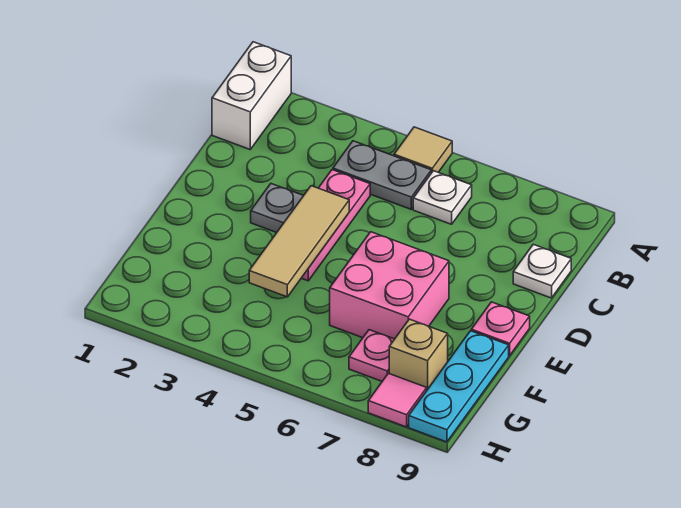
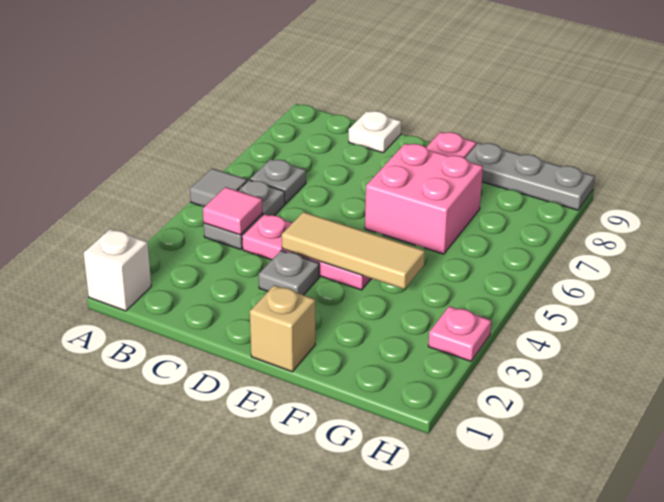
white 1x2 brick [212,42,291,149] -> white 1x1 brick [84,229,151,311]
tan 1x1 tile [394,127,452,173] -> grey 1x1 tile [190,168,247,207]
white 1x1 plate [413,171,472,224] -> grey 1x1 plate [250,159,306,204]
cyan 1x3 plate [409,331,509,442] -> grey 1x3 plate [465,143,595,210]
pink 1x1 plate [349,330,394,381] -> pink 1x1 plate moved to [428,306,491,361]
tan 1x1 brick [389,319,448,390] -> tan 1x1 brick moved to [250,285,315,372]
pink 1x1 tile [368,373,427,427] -> pink 1x1 tile moved to [203,187,262,235]

